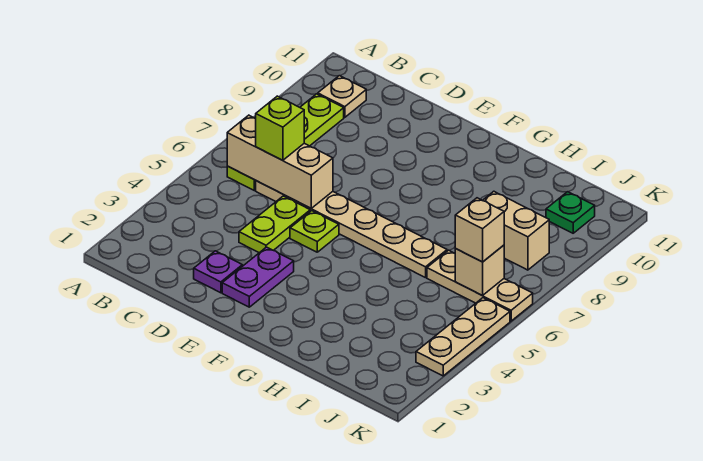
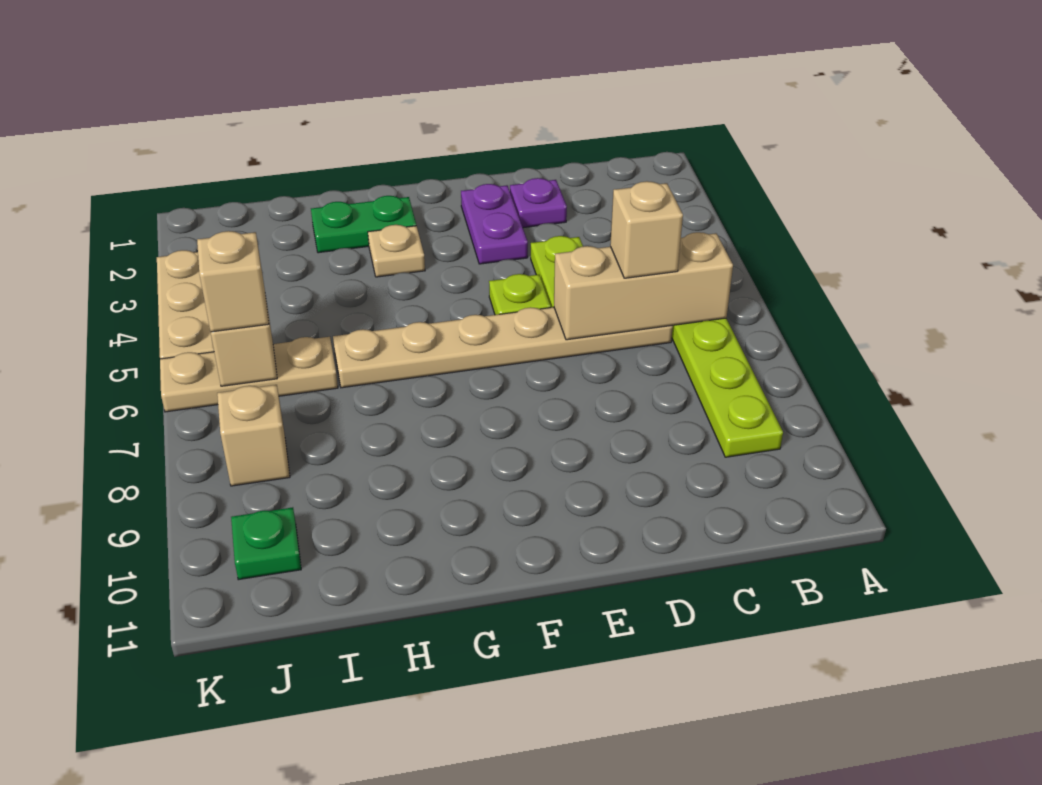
tan 1x1 plate [318,76,366,117] -> tan 1x1 plate moved to [368,225,425,277]
lime 1x1 brick [256,96,304,160] -> tan 1x1 brick [610,181,683,278]
none -> green 1x2 plate [311,196,416,253]
tan 1x2 brick [483,191,549,270] -> tan 1x1 brick [217,385,290,486]

